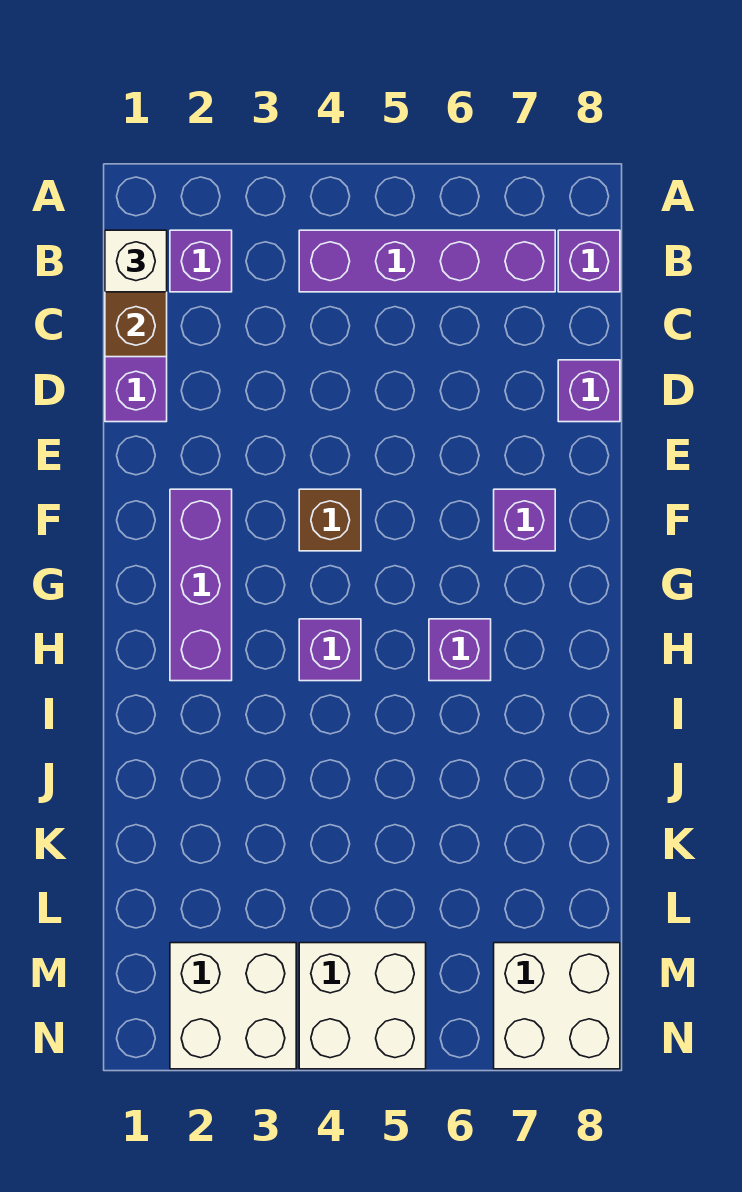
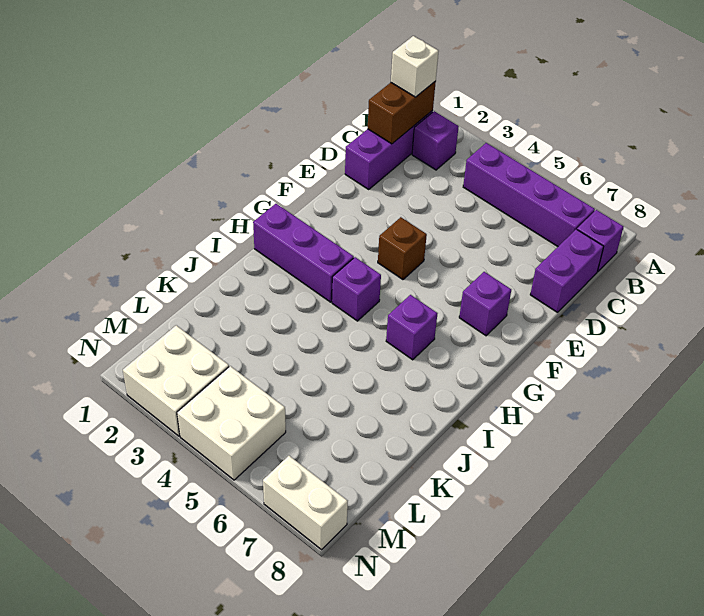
purple 1x1 brick [558,360,620,422] -> purple 1x2 brick [530,229,604,313]
purple 1x3 brick [170,489,232,681] -> purple 1x3 brick turned to [253,204,354,302]
white 2x2 brick [494,943,620,1069] -> white 1x2 brick [263,456,348,550]

